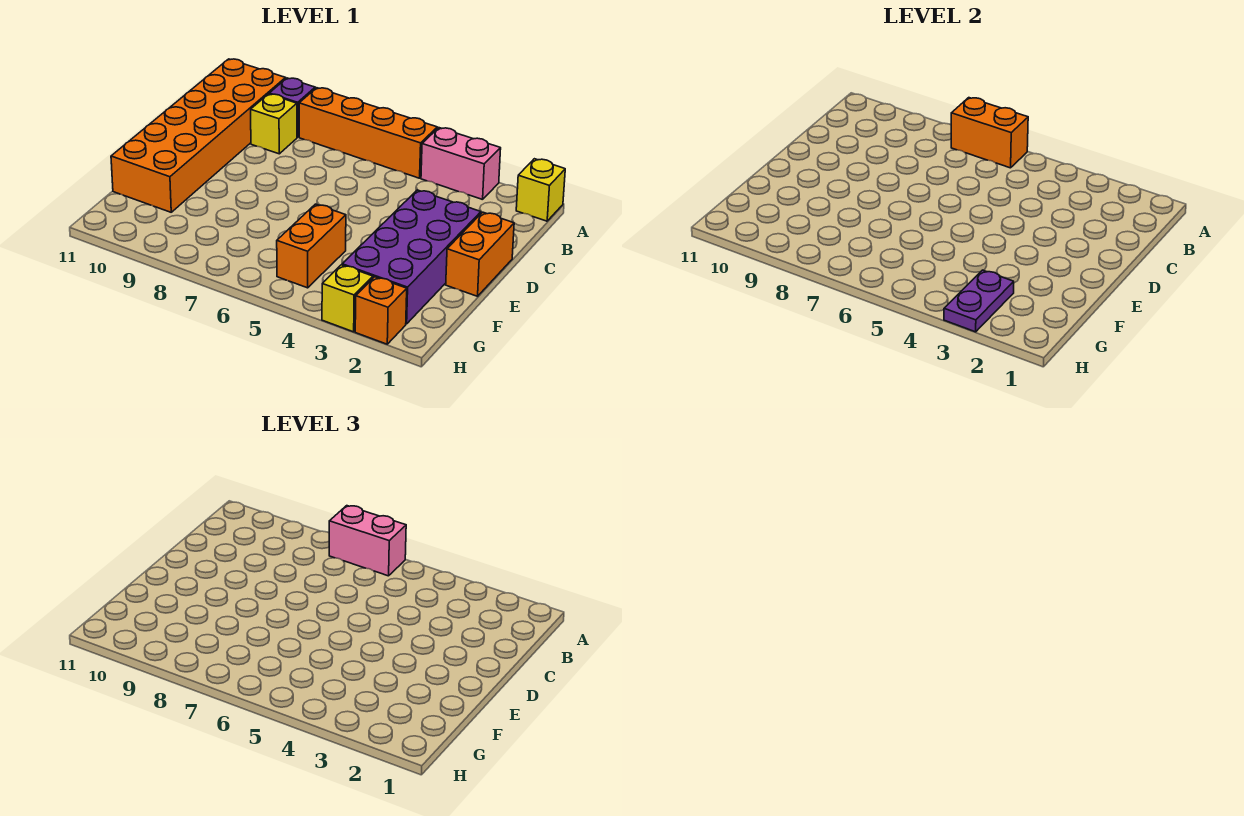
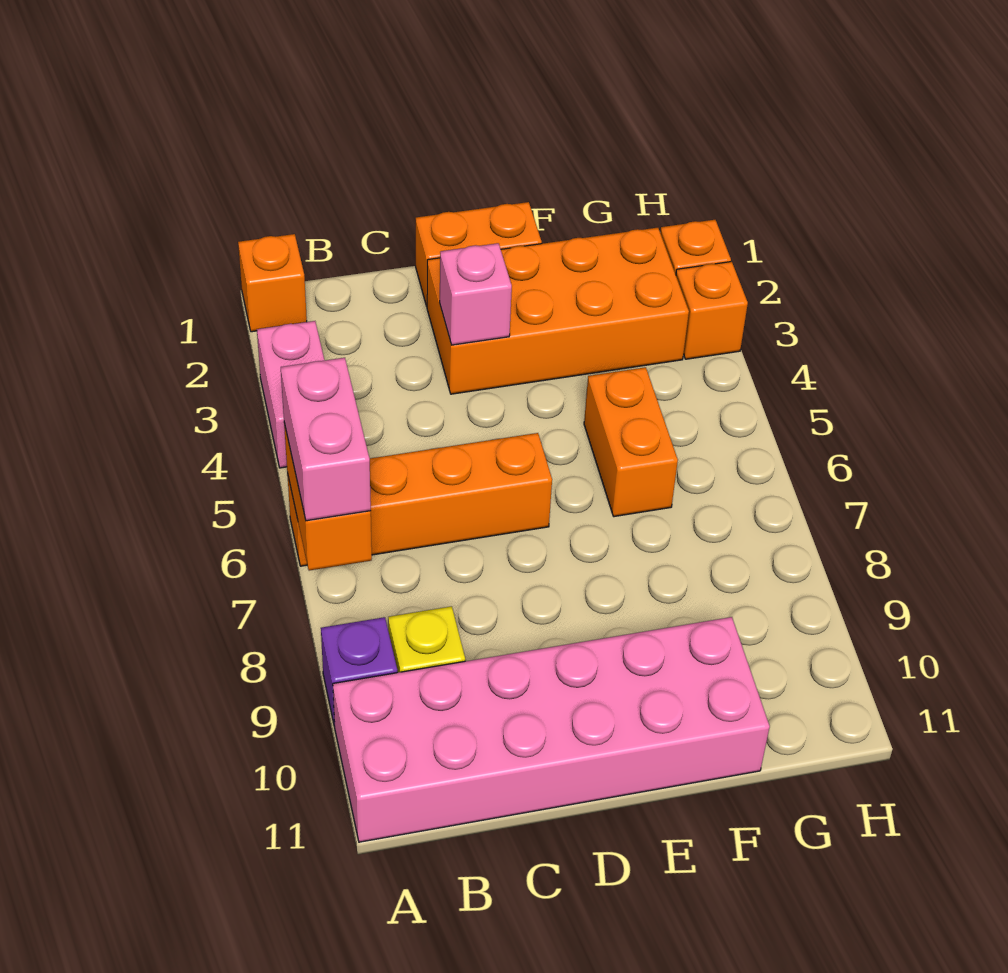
yellow 1x1 brick [516,159,565,221] -> orange 1x1 brick [238,234,307,332]
orange 1x4 brick [299,88,437,178] -> orange 1x4 brick turned to [287,433,552,566]
orange 2x6 brick [111,59,286,212] -> pink 2x6 brick [333,617,770,842]
purple 2x4 brick [342,190,481,324] -> orange 2x4 brick [427,228,689,394]
none -> pink 1x1 brick [440,243,512,345]
orange 1x2 brick [277,204,346,288] -> orange 1x2 brick turned to [584,367,678,517]
purple 1x2 plate [944,270,1014,332] -> none
yellow 1x1 brick [322,265,373,332] -> orange 1x1 brick [676,262,748,359]

